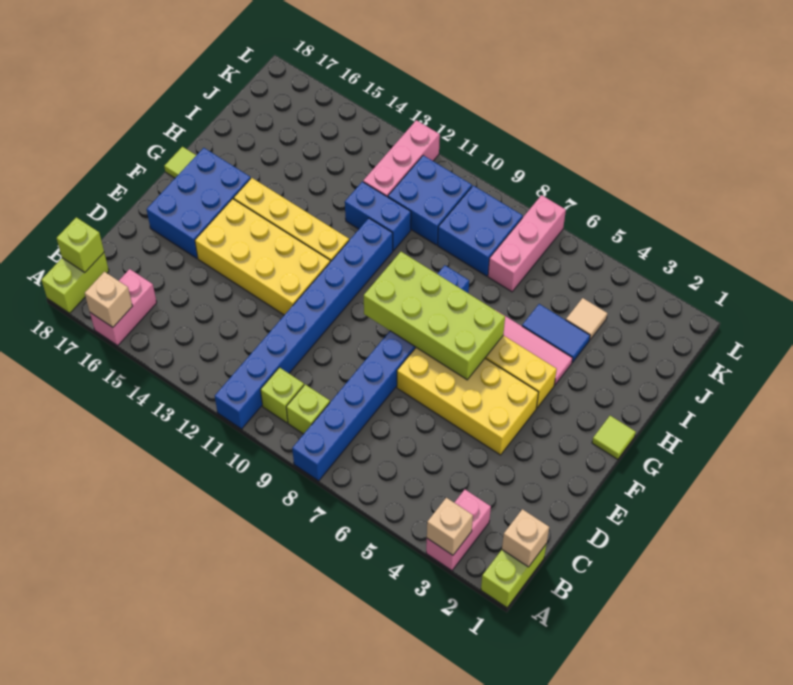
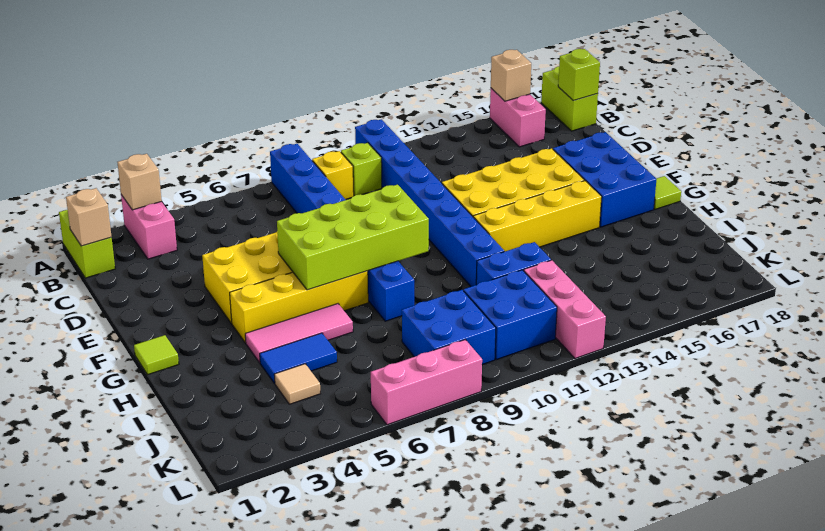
lime 1x1 brick [286,384,330,434] -> yellow 1x1 brick [312,151,354,199]
pink 1x3 brick [488,195,566,292] -> pink 1x3 brick turned to [371,340,482,425]

